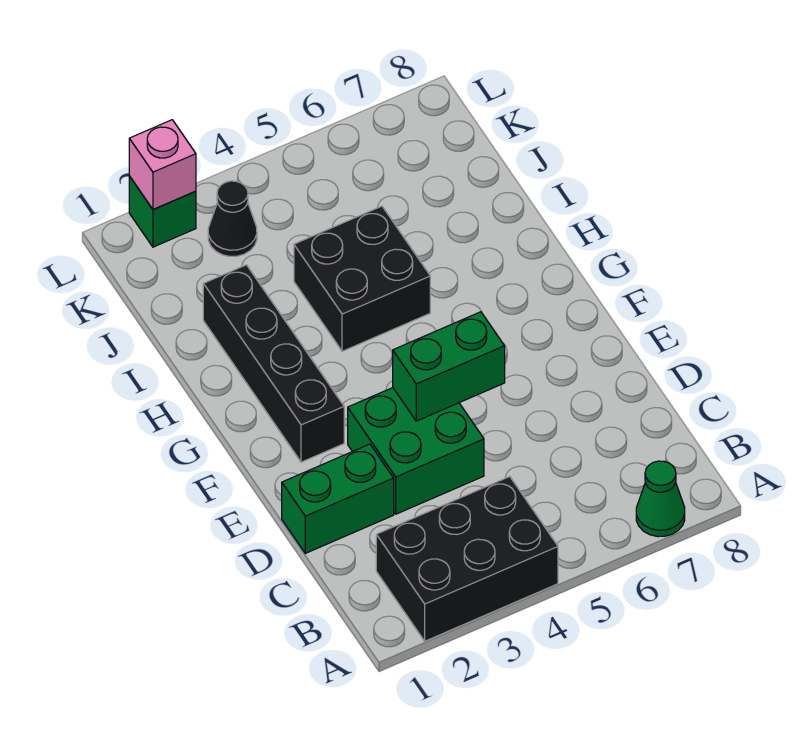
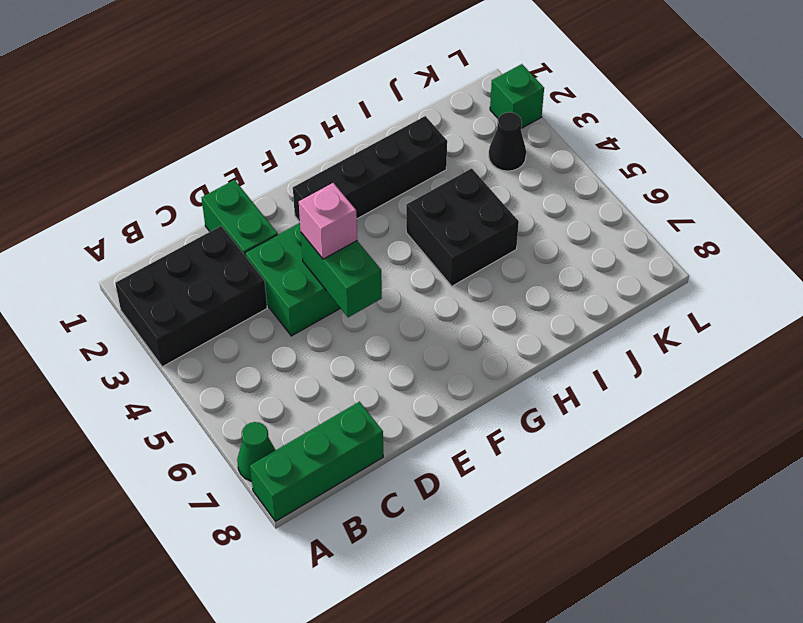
black 2x3 brick [376,477,558,641] -> black 2x3 brick turned to [115,226,267,367]
none -> green 1x3 brick [250,402,383,521]
pink 1x1 brick [129,120,196,210] -> pink 1x1 brick moved to [299,183,357,259]

